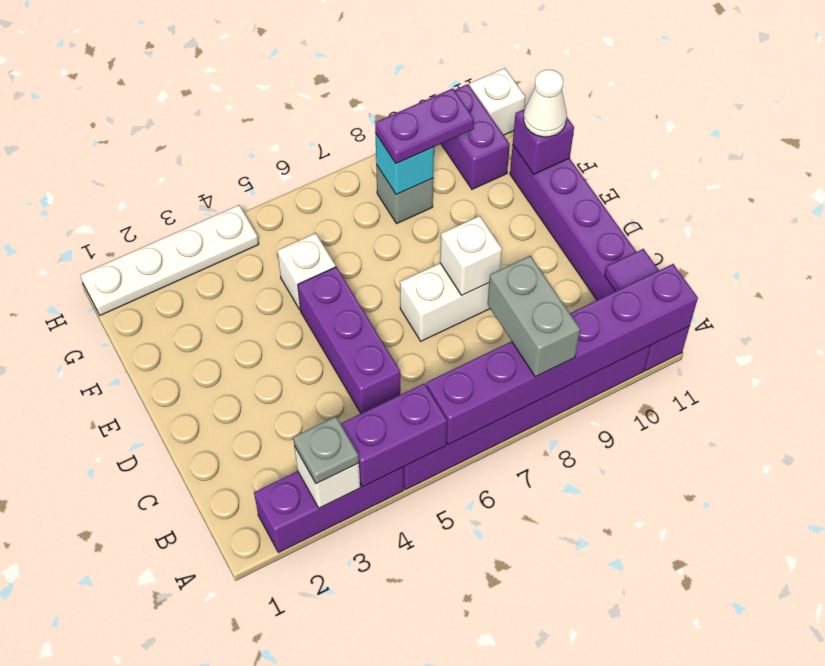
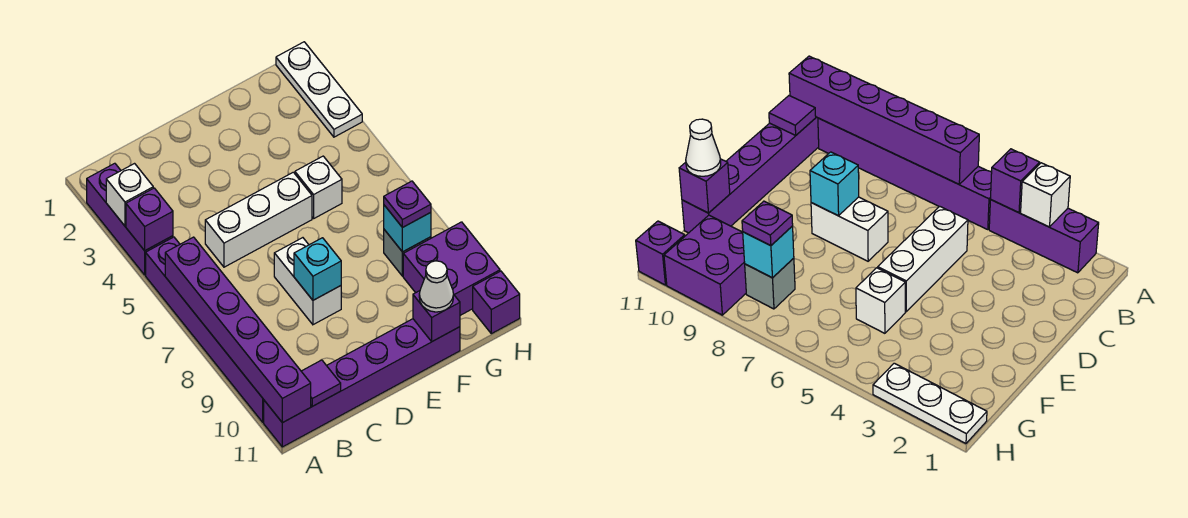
grey 1x1 plate [293,417,359,484] -> none
purple 1x2 brick [340,384,447,487] -> purple 1x1 brick [126,188,173,251]
grey 1x2 brick [488,256,580,377] -> none
purple 1x3 brick [298,267,400,413] -> white 1x3 brick [205,172,312,267]
white 1x1 brick [440,216,502,295] -> cyan 1x1 brick [294,238,341,300]
purple 1x2 plate [375,88,474,164] -> purple 1x1 plate [384,181,431,228]
purple 1x2 brick [441,84,510,189] -> purple 2x2 brick [403,222,500,315]
white 1x4 plate [80,205,259,315] -> white 1x3 plate [276,42,362,137]
white 1x1 brick [470,68,525,135] -> purple 1x1 brick [473,271,520,334]

